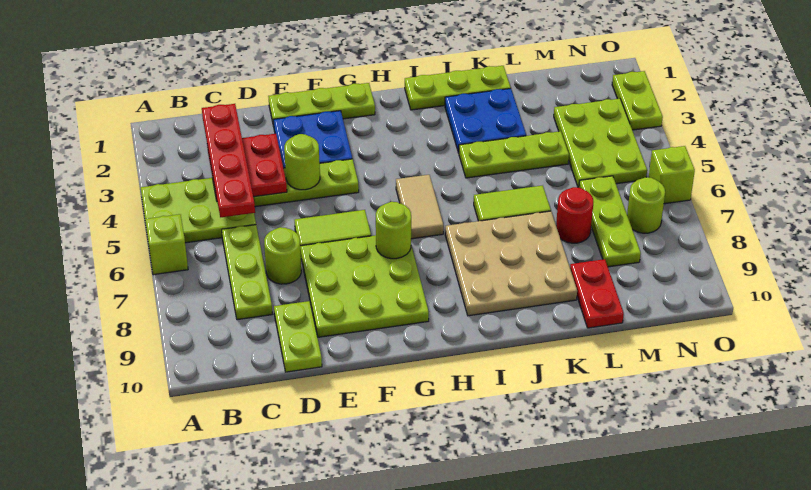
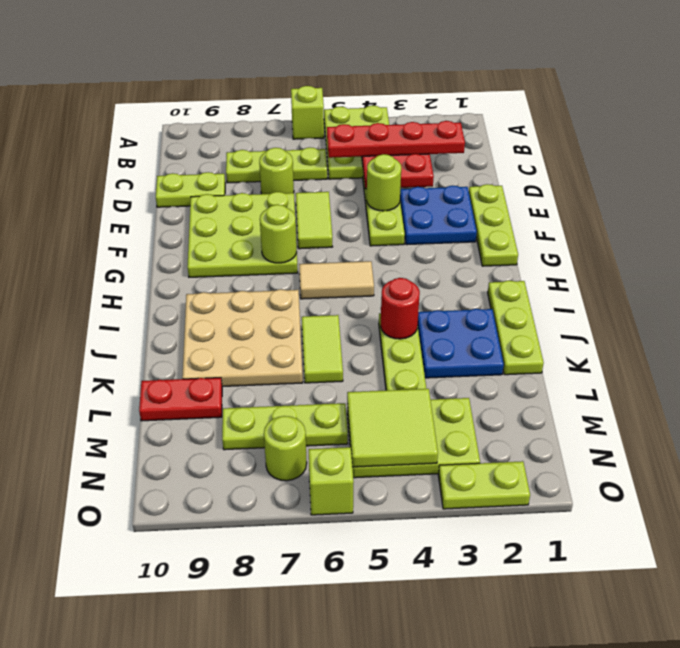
red 1x1 round brick [556,187,593,243] -> red 1x1 round brick moved to [381,278,420,339]
none -> lime 2x2 tile [347,389,438,467]

